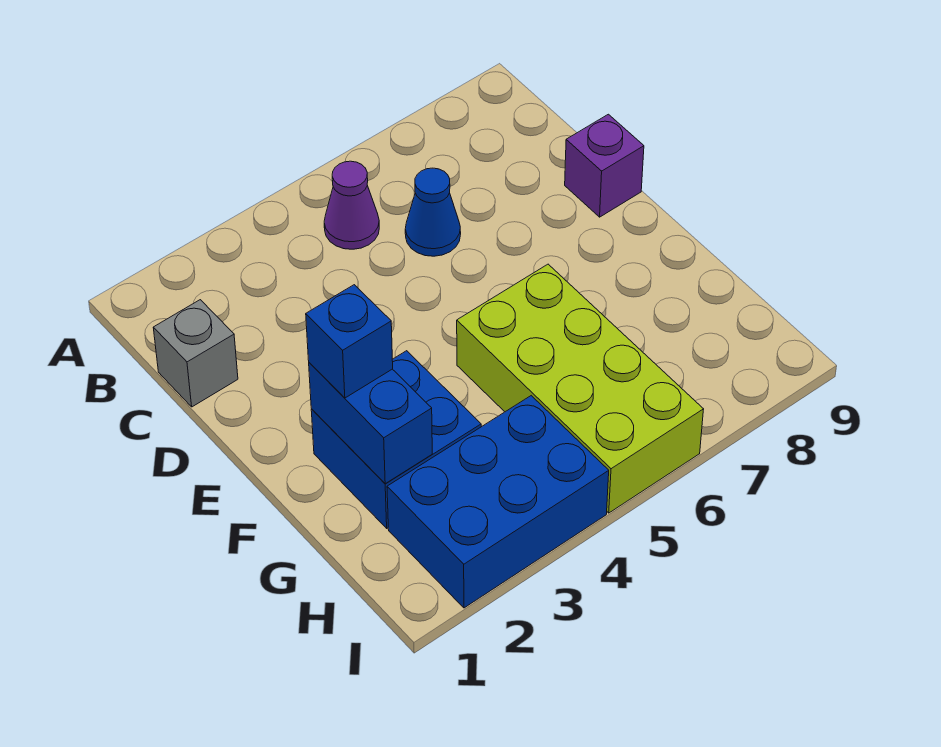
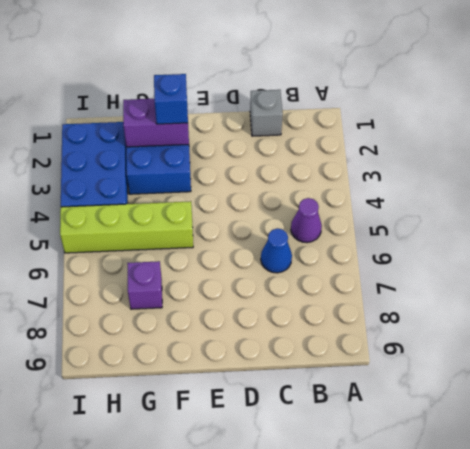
purple 1x1 brick [565,114,644,217] -> purple 1x1 brick moved to [127,261,162,309]
blue 1x2 brick [309,363,432,484] -> purple 1x2 brick [123,99,189,147]
lime 2x4 brick [457,264,704,513] -> lime 1x4 brick [60,201,193,253]

